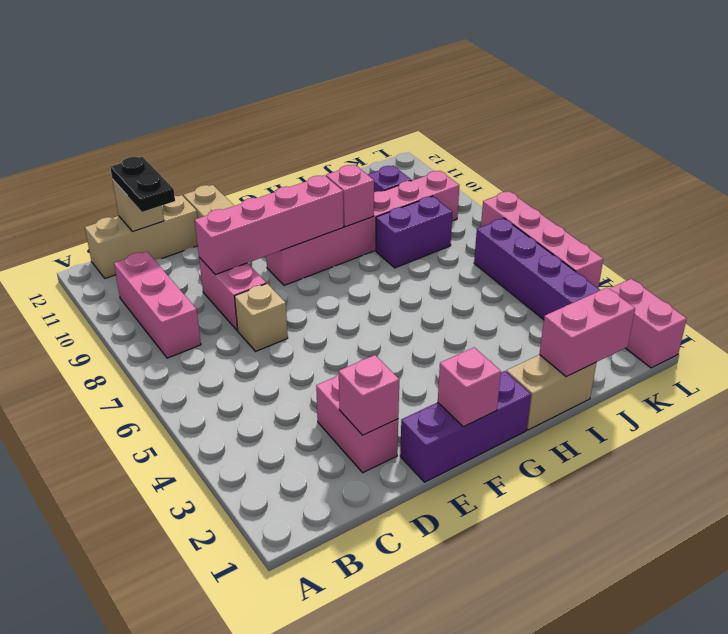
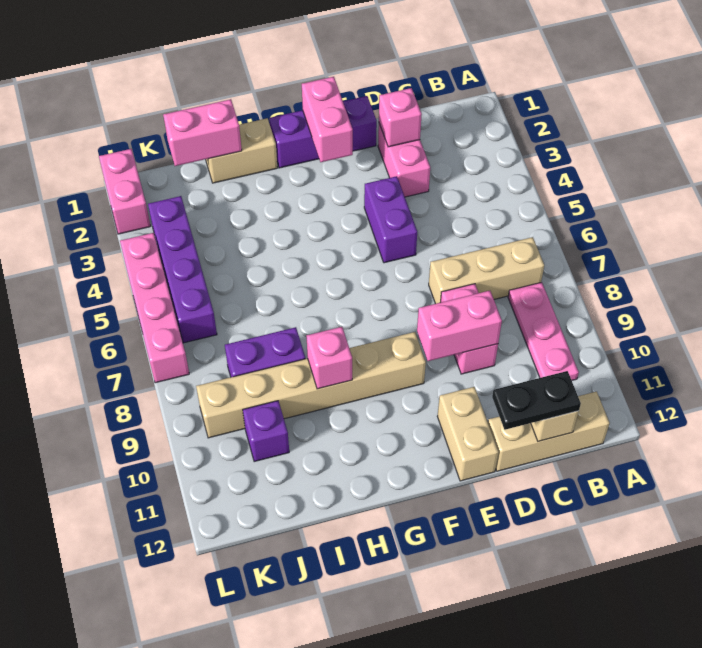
pink 1x3 brick [114,251,201,358] -> pink 1x3 plate [508,282,579,380]
black 1x2 plate [110,157,175,212] -> black 1x2 plate turned to [492,371,581,430]
tan 1x1 brick [235,283,288,352] -> tan 1x3 brick [429,237,544,304]
pink 1x4 brick [195,175,344,275] -> pink 1x2 brick [417,291,502,361]
none -> purple 1x2 brick [364,176,417,263]
pink 1x1 brick [438,347,501,427] -> pink 1x2 brick [302,77,353,162]
pink 1x6 brick [266,171,459,286] -> tan 1x6 brick [196,332,426,438]

